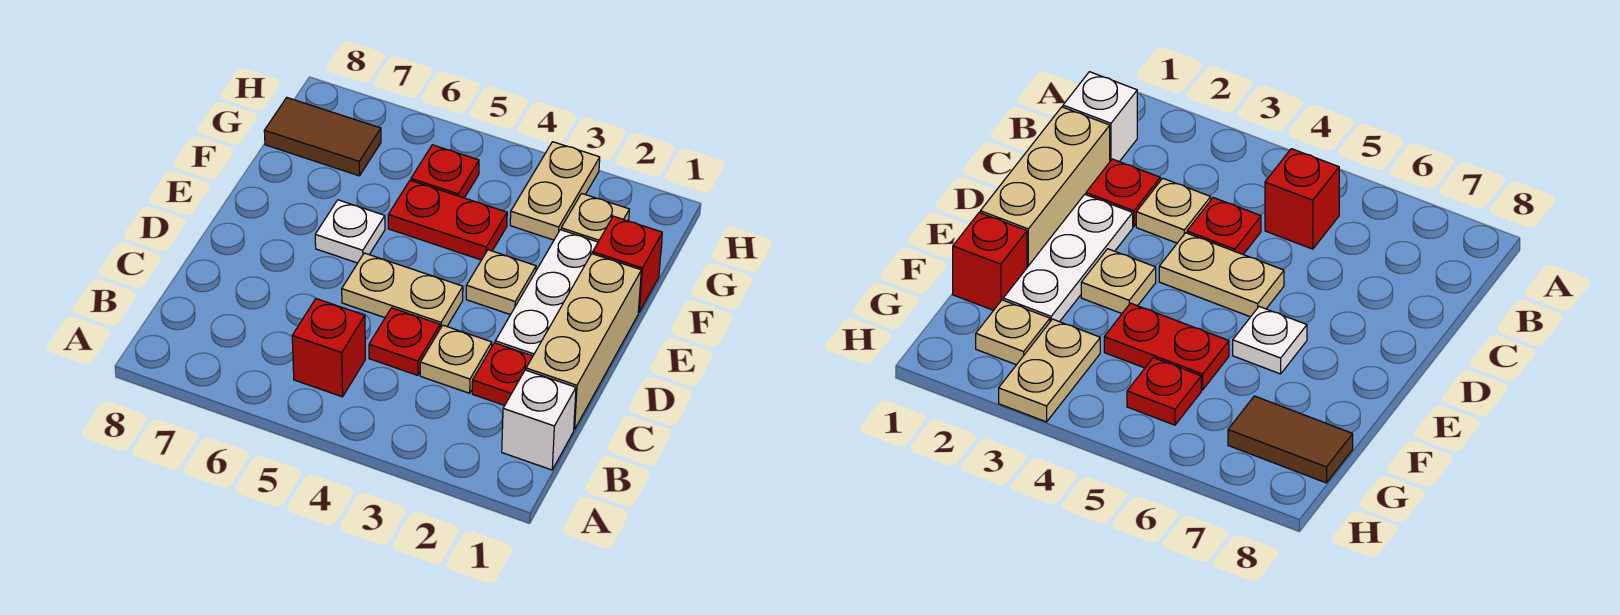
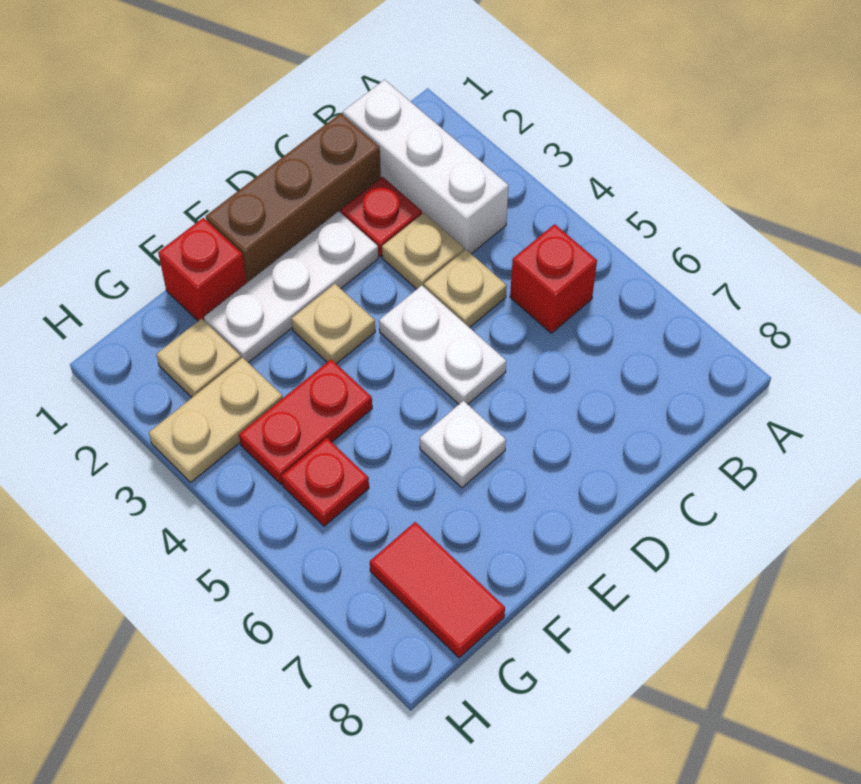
white 1x1 brick [502,370,576,470] -> white 1x3 brick [343,80,509,254]
tan 1x3 brick [526,254,641,430] -> brown 1x3 brick [206,113,381,282]
red 1x1 plate [369,308,440,375] -> tan 1x1 plate [424,250,507,328]
tan 1x2 plate [342,253,463,329] -> white 1x2 plate [379,285,506,404]
red 1x2 plate [388,180,507,260] -> red 1x2 plate turned to [239,359,372,484]
brown 1x2 tile [264,98,381,176] -> red 1x2 tile [370,522,505,658]

